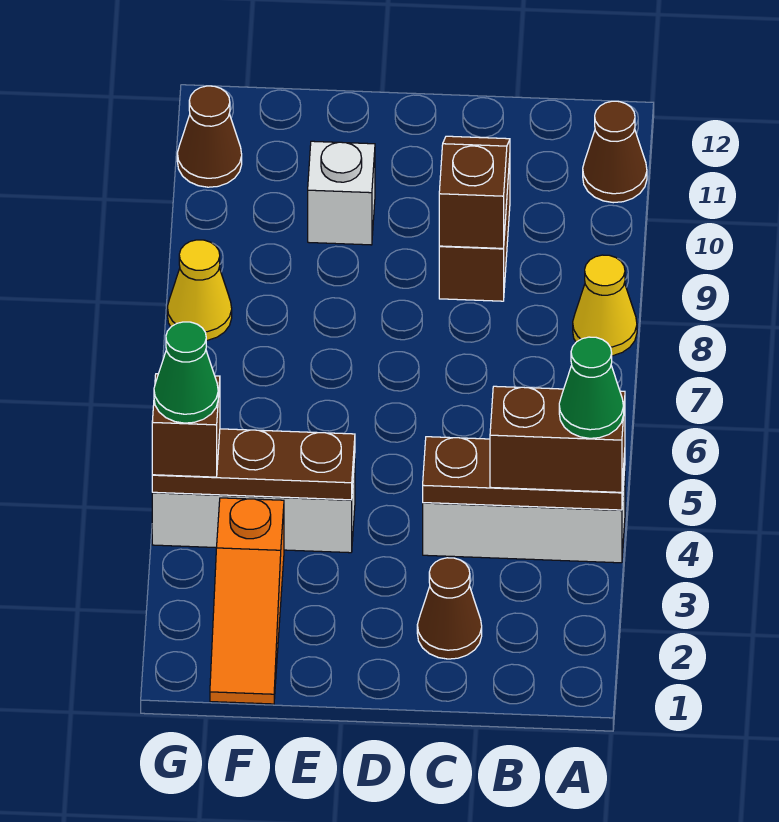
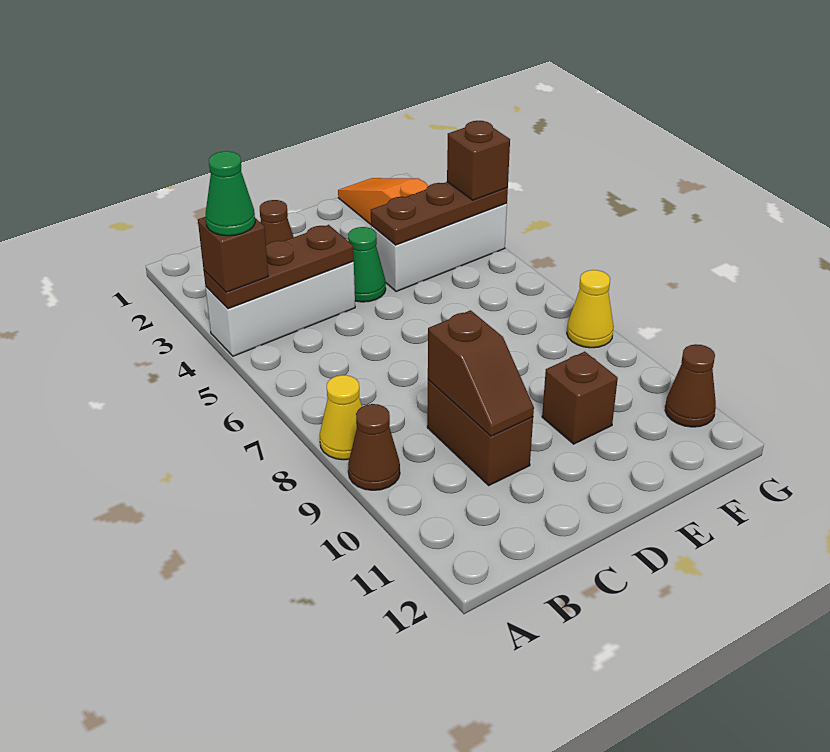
brown 1x2 brick [490,386,625,492] -> brown 1x1 brick [198,217,268,292]
brown 1x1 cone [583,101,647,203] -> brown 1x1 cone moved to [348,404,400,490]
white 1x1 brick [308,141,375,245] -> brown 1x1 brick [542,352,618,444]
green 1x1 cone [154,322,218,423] -> green 1x1 cone moved to [348,227,386,302]

